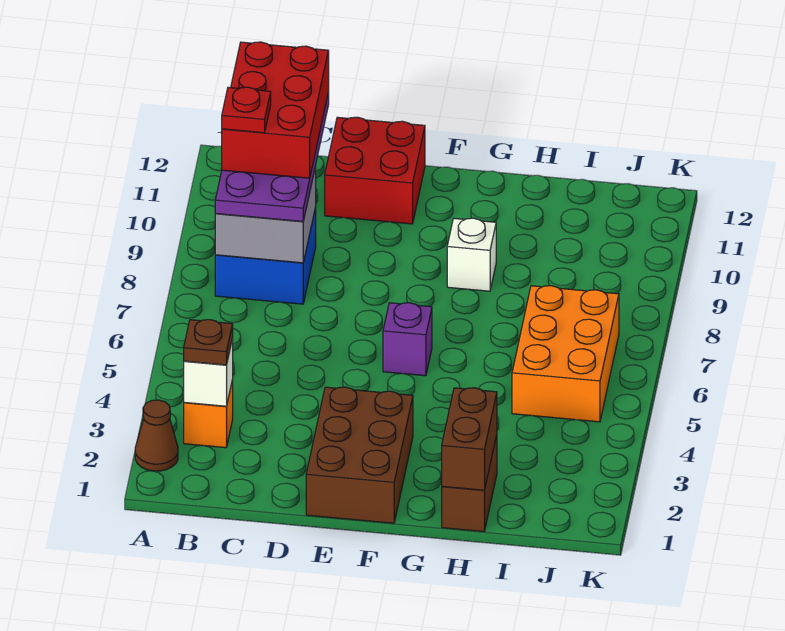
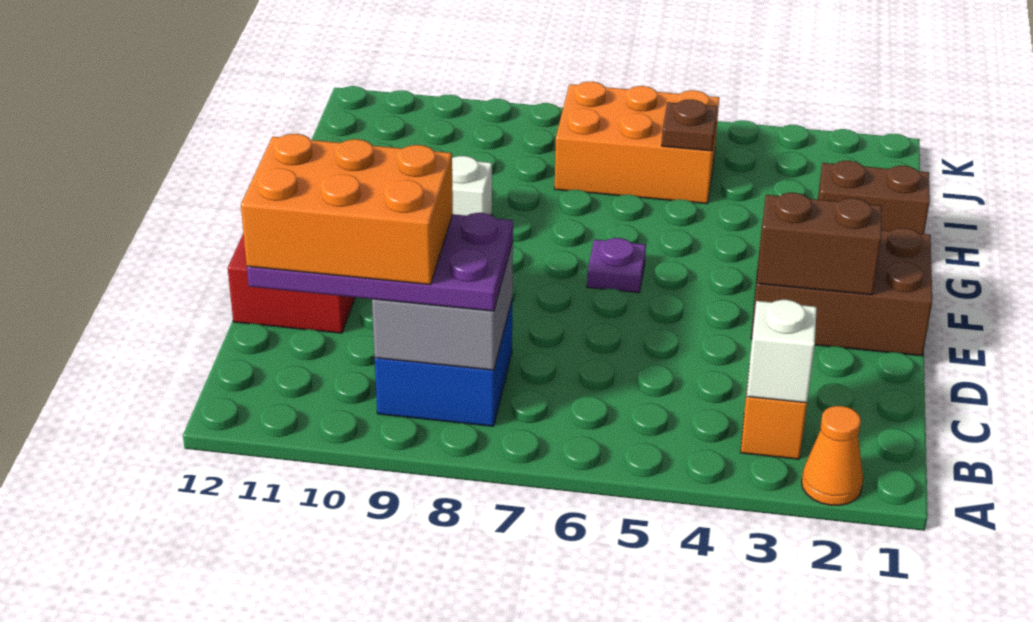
brown 1x1 cone [135,400,178,471] -> orange 1x1 cone [802,406,863,505]
brown 1x1 plate [184,320,233,365] -> brown 1x1 plate moved to [662,100,717,151]
red 2x3 brick [222,42,329,178] -> orange 2x3 brick [241,134,453,285]
red 1x1 plate [222,87,271,133] -> none
purple 1x1 brick [383,303,432,376] -> purple 1x1 plate [587,238,646,293]
brown 1x2 brick [442,388,497,490] -> brown 1x2 brick moved to [757,193,882,295]

